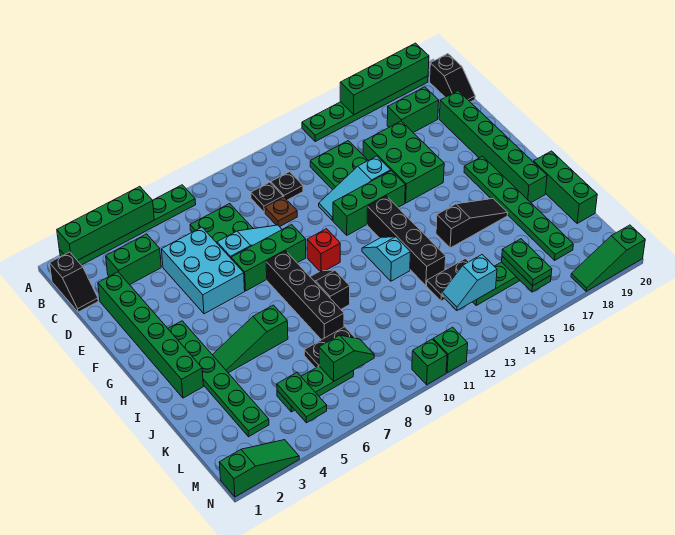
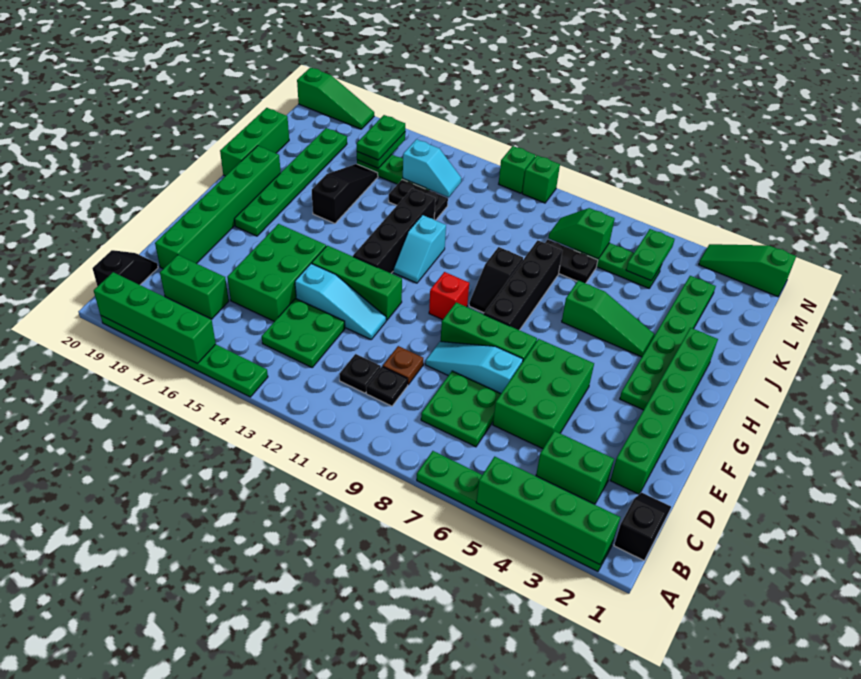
cyan 2x3 brick [162,227,245,314] -> green 2x3 brick [493,339,594,449]
black 1x3 slope [436,199,508,248] -> black 1x3 slope turned to [312,164,378,223]

